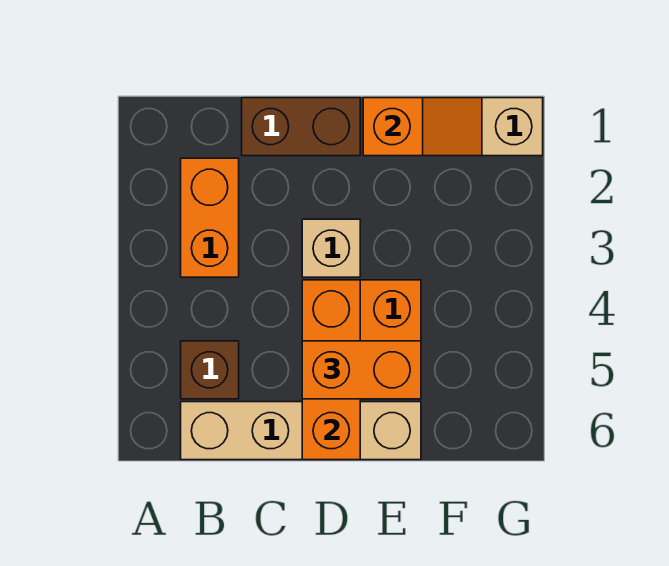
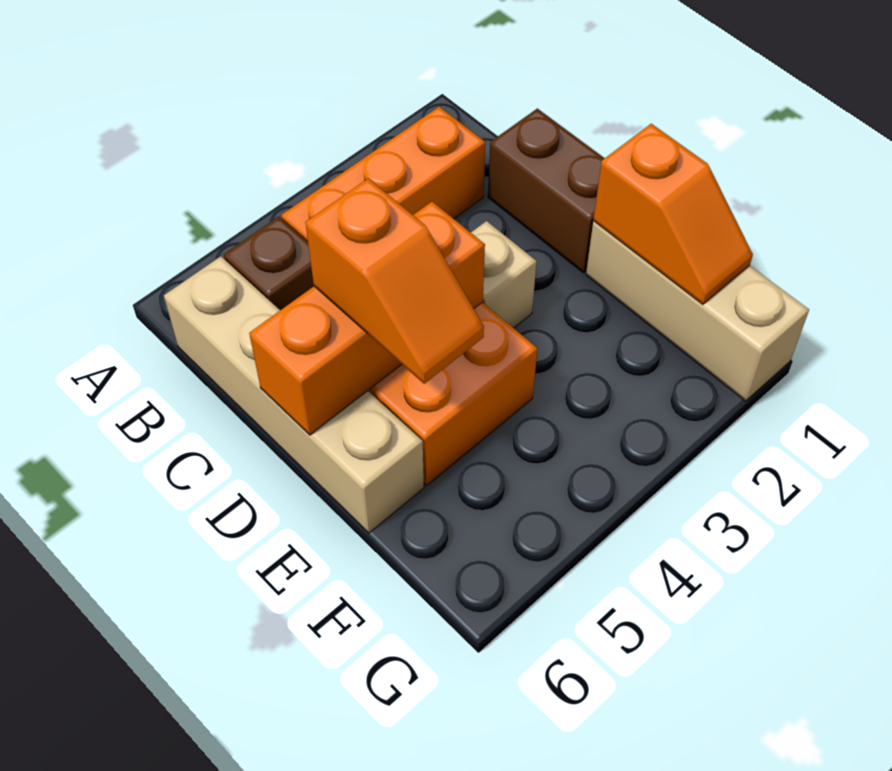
orange 1x2 brick [181,158,239,277] -> orange 1x3 brick [282,107,485,242]
orange 1x2 brick [302,341,421,399] -> orange 1x2 slope [305,179,484,384]

